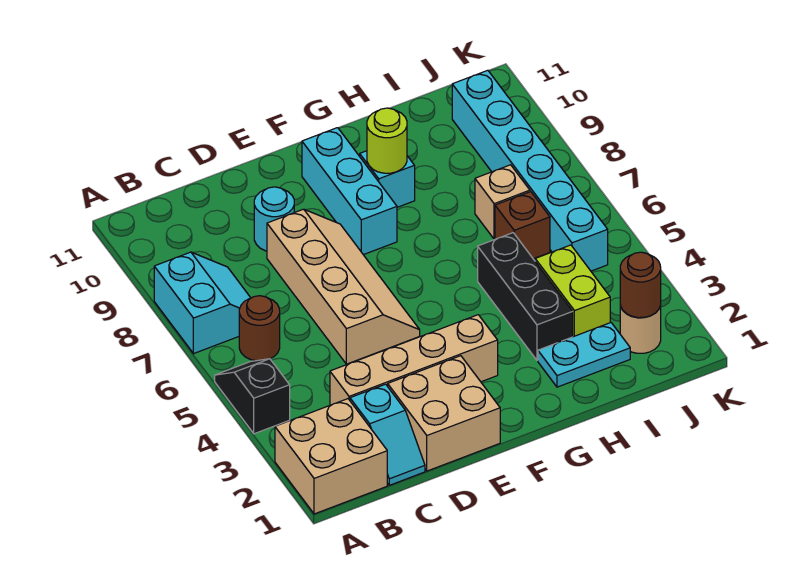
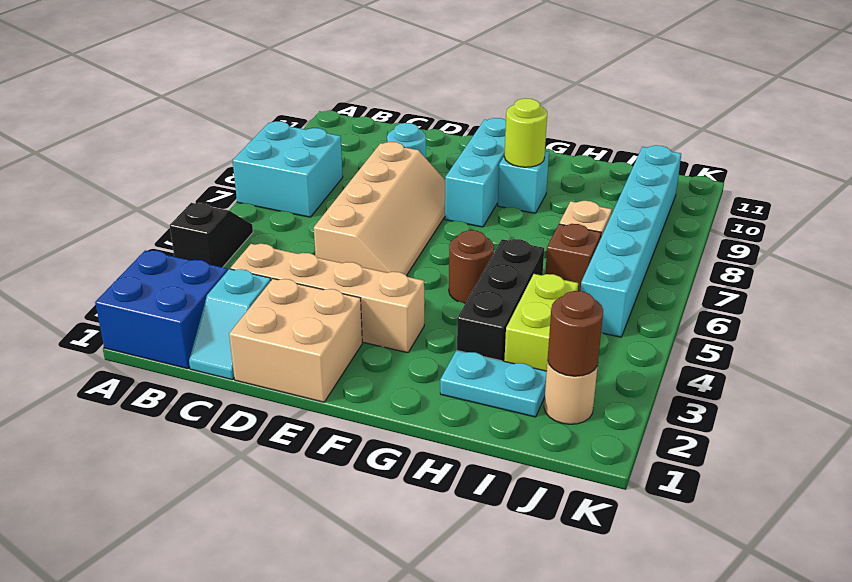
tan 2x2 brick [275,399,387,514] -> blue 2x2 brick [95,250,228,369]
cyan 2x2 slope [154,252,250,354] -> cyan 2x2 brick [233,121,343,217]
brown 1x1 round brick [239,296,280,361] -> brown 1x1 round brick moved to [449,230,494,303]

